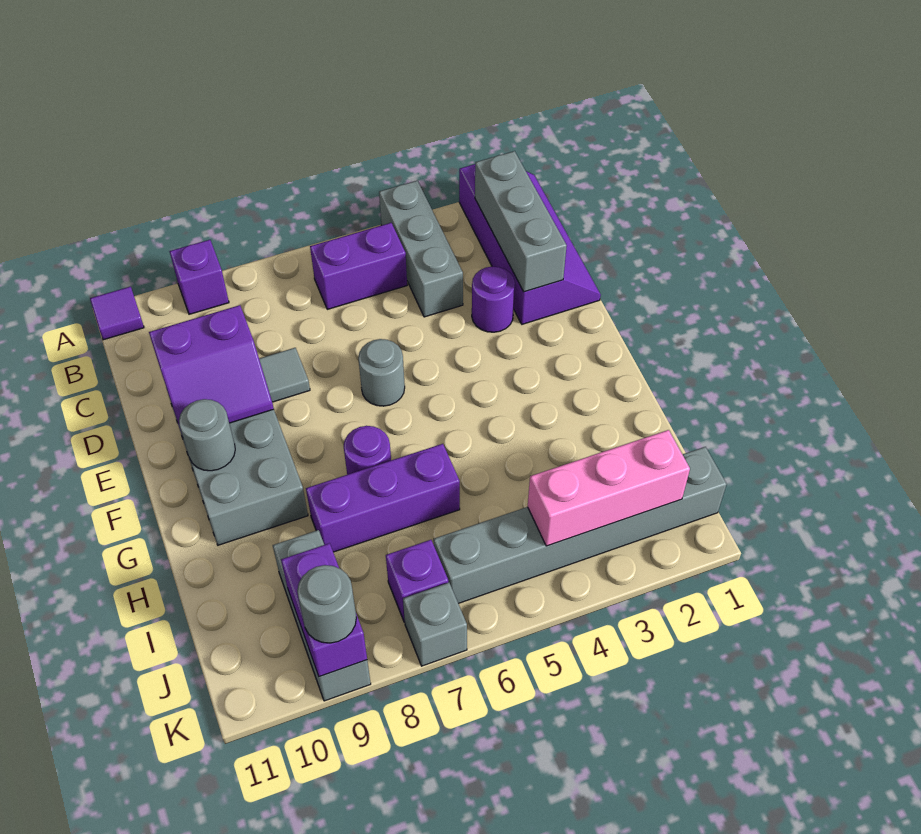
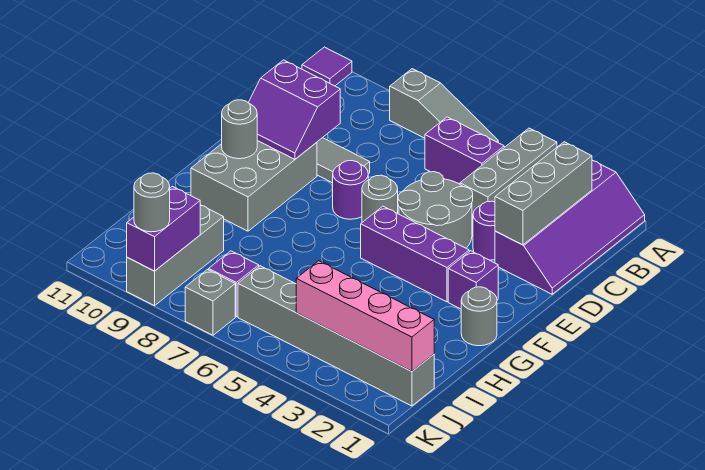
none -> grey 1x3 slope [390,69,498,142]
purple 1x1 brick [169,240,229,314] -> purple 1x1 brick moved to [448,251,498,309]
none -> grey 2x2 round brick [398,172,473,248]
none -> grey 1x1 round brick [461,287,497,346]
purple 1x1 round brick [344,426,391,475] -> purple 1x1 round brick moved to [333,161,368,219]
purple 1x3 brick [306,444,460,552] -> purple 1x3 brick moved to [361,206,469,302]
pink 1x3 brick [528,430,690,546] -> pink 1x4 brick [296,261,434,371]

